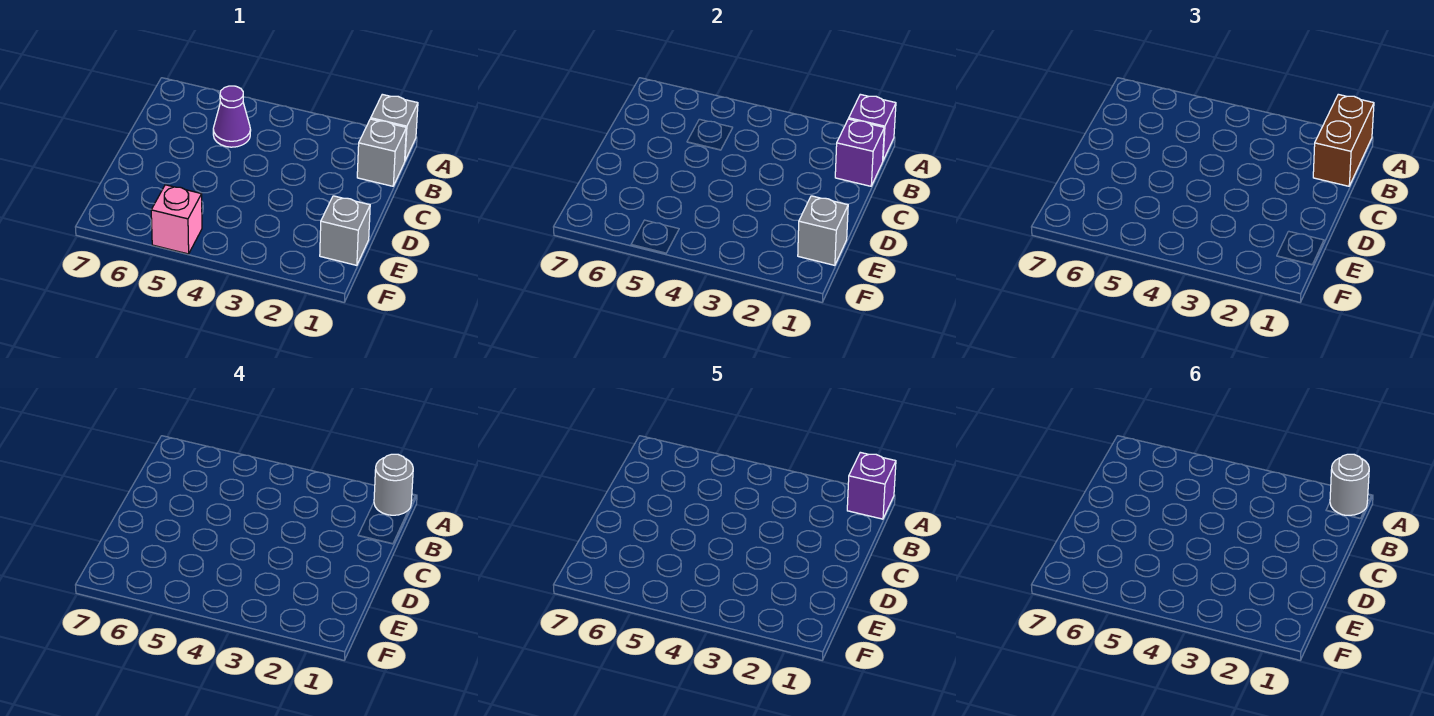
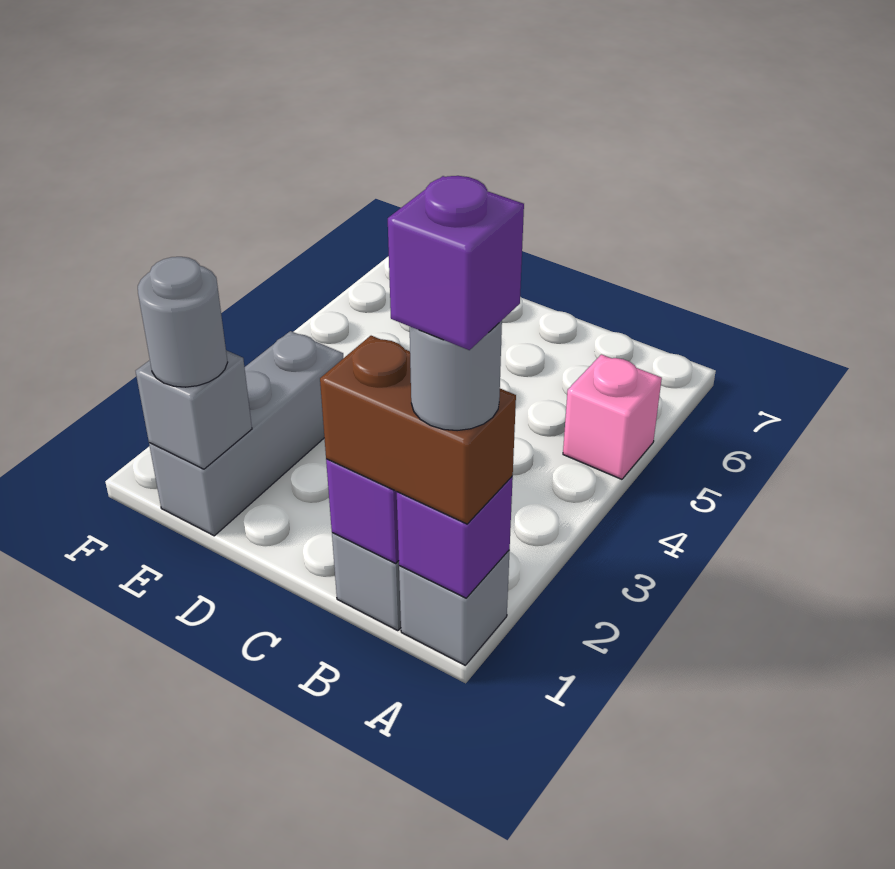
grey 1x1 round brick [1330,454,1369,516] -> grey 1x1 round brick moved to [138,257,228,387]
purple 1x1 cone [213,86,251,147] -> none
grey 1x1 brick [320,196,370,265] -> grey 1x3 brick [149,331,343,536]
pink 1x1 brick [151,185,202,254] -> pink 1x1 brick moved to [563,354,662,479]

